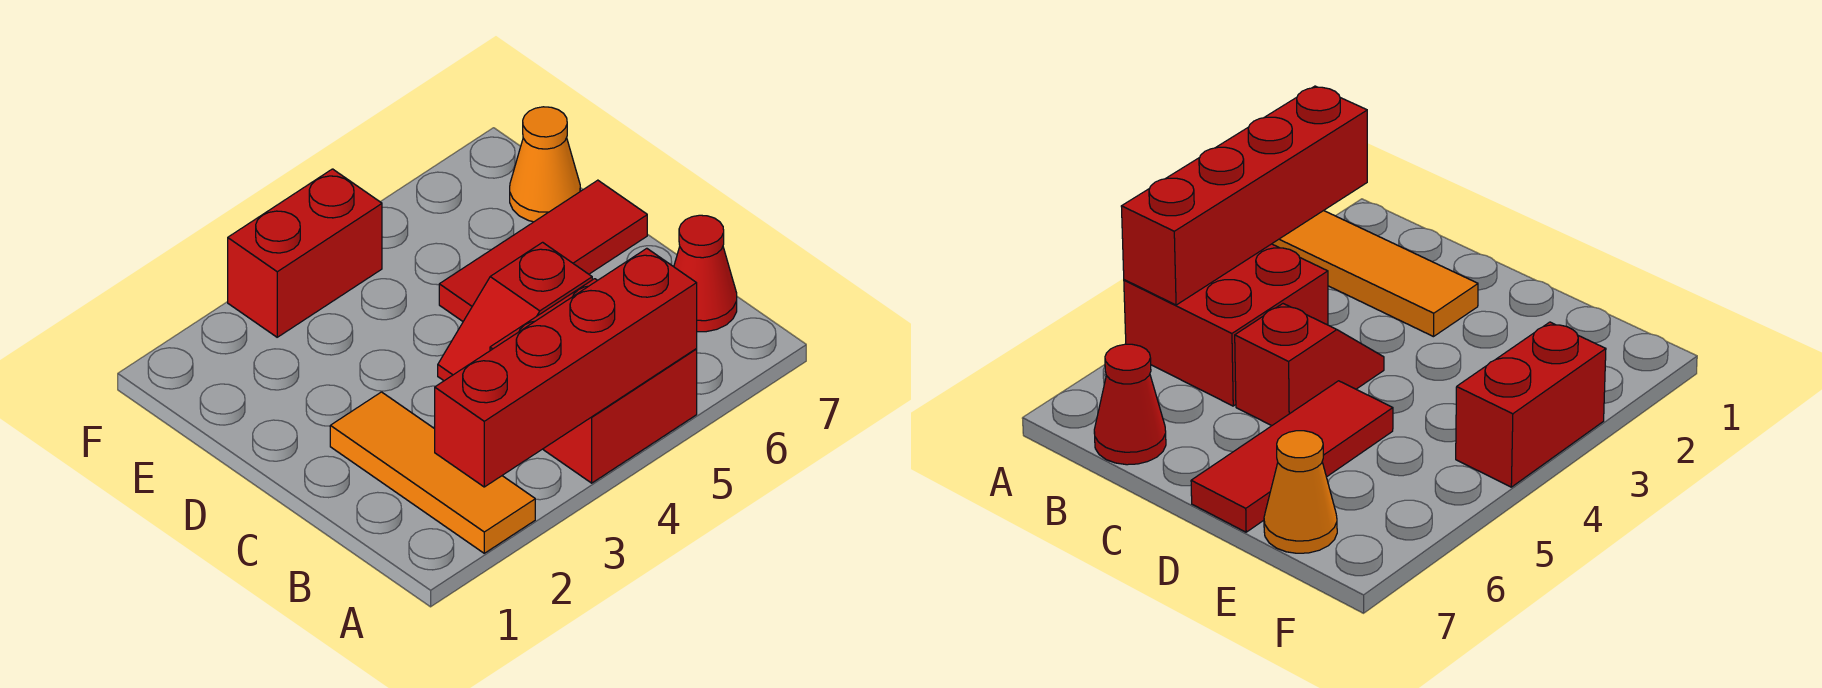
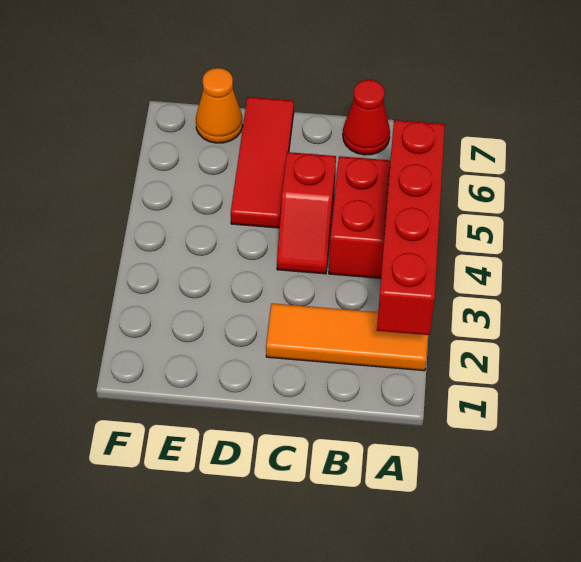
red 1x2 brick [228,169,382,337] -> none

